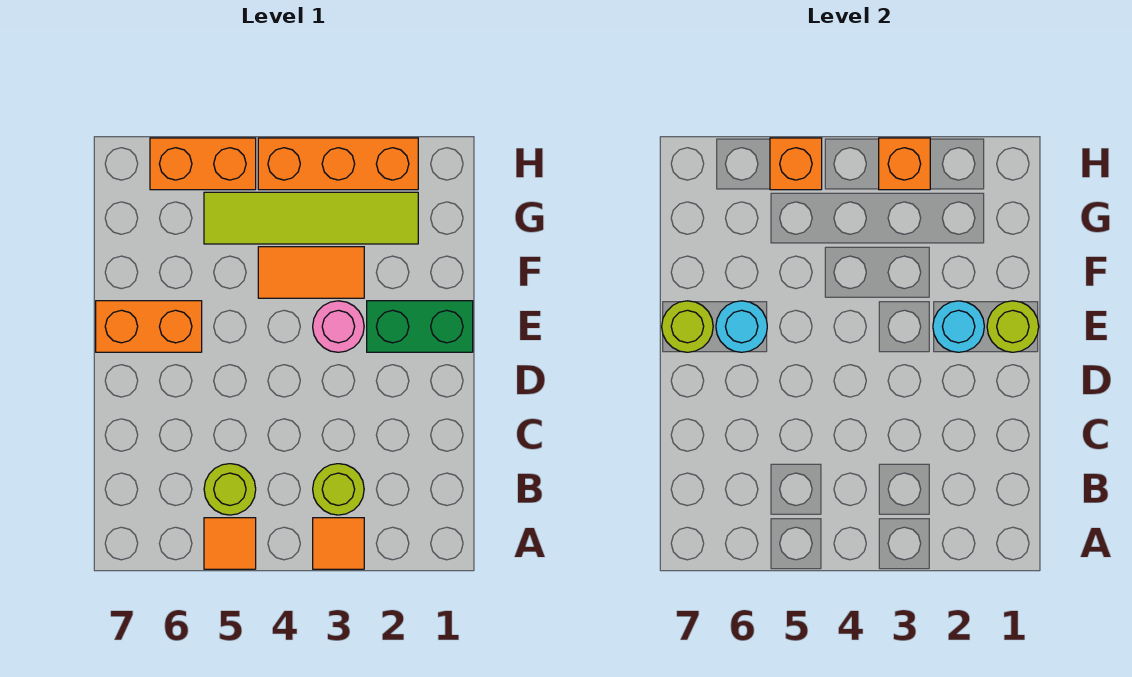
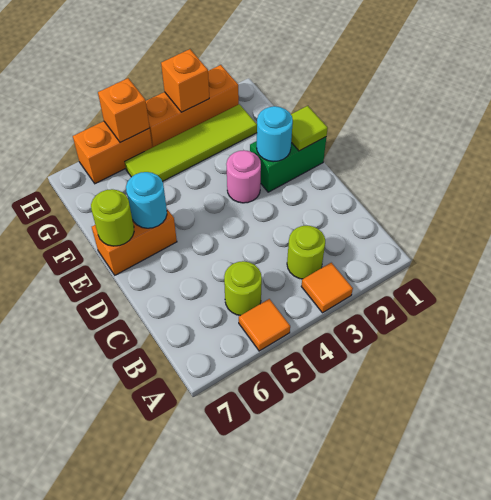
lime 1x1 round brick [987,301,1039,352] -> lime 1x1 tile [291,106,328,151]
orange 1x2 tile [258,247,364,298] -> none

